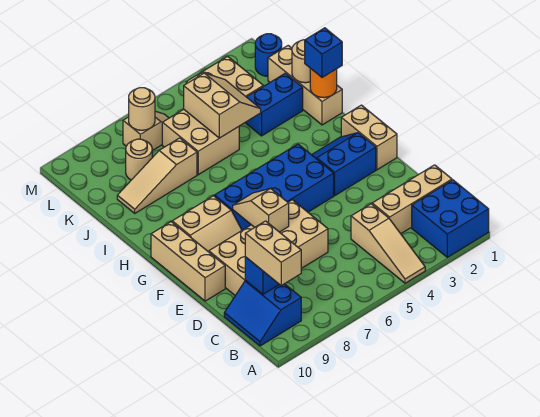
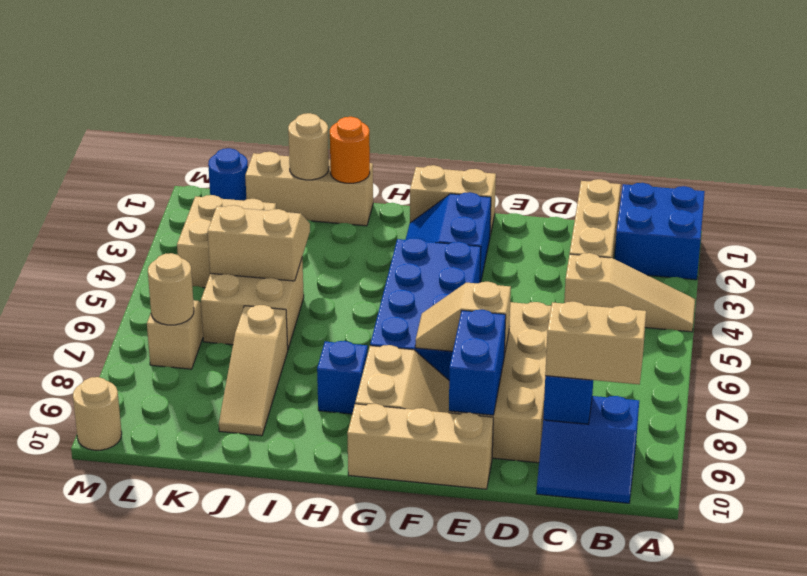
blue 1x1 brick [305,28,342,77] -> blue 1x1 brick moved to [317,341,368,414]
blue 1x2 brick [245,73,303,136] -> blue 1x2 brick moved to [449,310,506,415]
tan 1x1 round brick [126,139,152,180] -> tan 1x1 round brick moved to [73,377,122,450]

